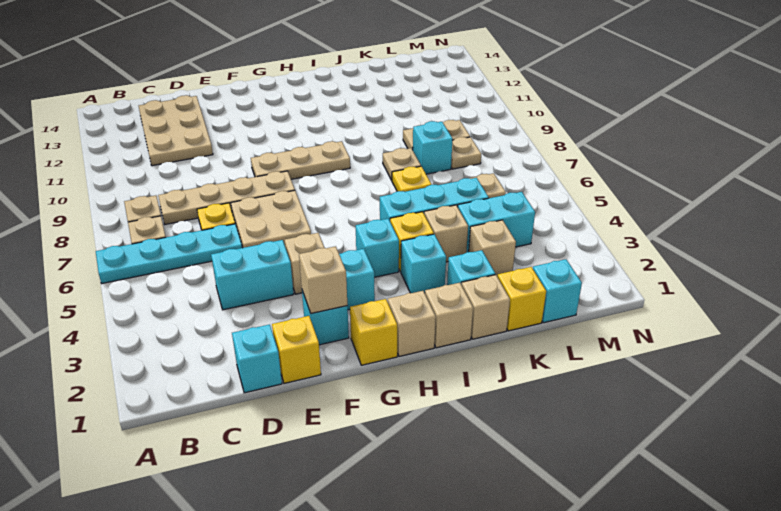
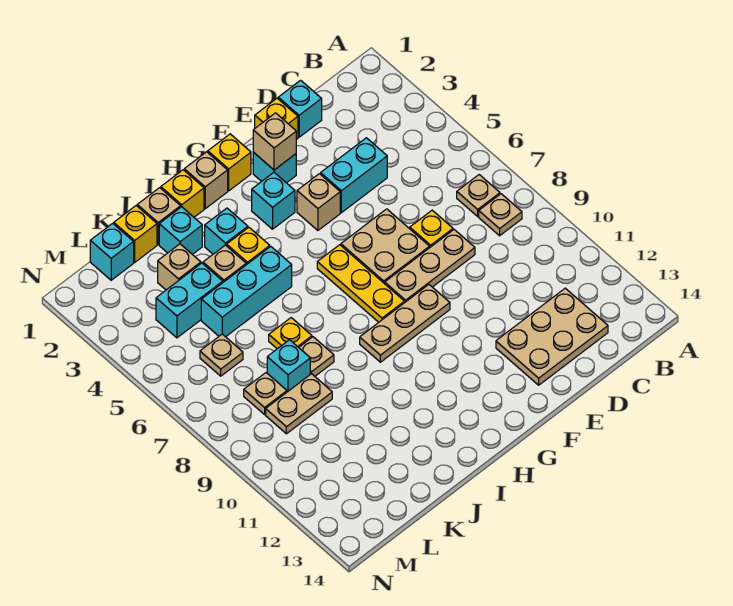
cyan 1x4 plate [96,224,242,283] -> none
tan 1x4 plate [158,171,295,224] -> tan 1x3 plate [385,230,475,303]
tan 2x3 plate [139,95,213,166] -> tan 2x3 plate turned to [496,288,608,385]
none -> yellow 1x3 plate [317,245,404,322]
cyan 1x1 brick [356,219,399,277] -> none
tan 1x1 brick [425,283,473,348] -> yellow 1x1 brick [161,170,204,217]

